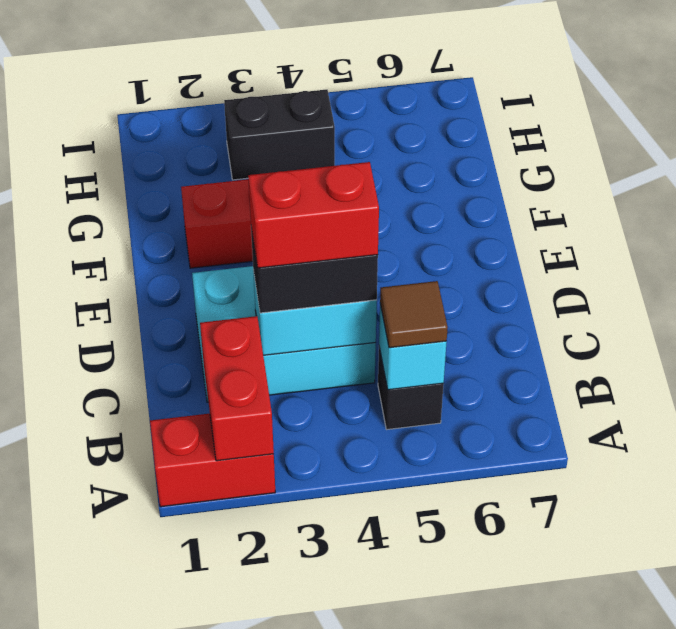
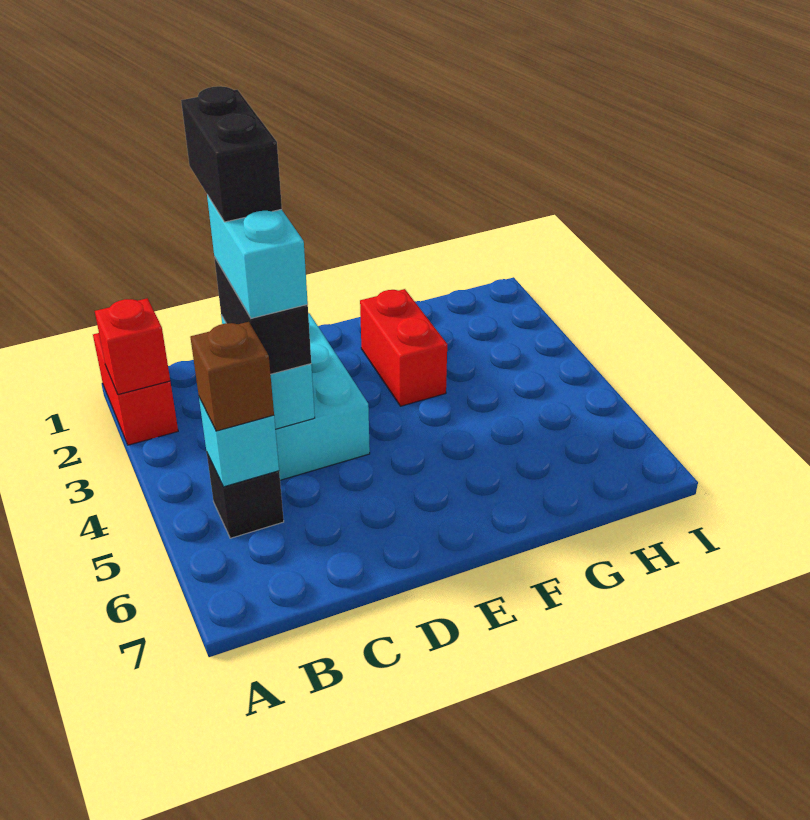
red 1x2 brick [200,316,274,461] -> red 1x1 brick [95,298,170,395]
brown 1x1 tile [380,281,448,348] -> brown 1x1 brick [190,322,274,431]
red 1x2 brick [248,162,379,268] -> cyan 1x2 brick [207,195,308,318]
black 1x2 brick [224,89,335,180] -> black 1x2 brick moved to [181,86,282,222]

